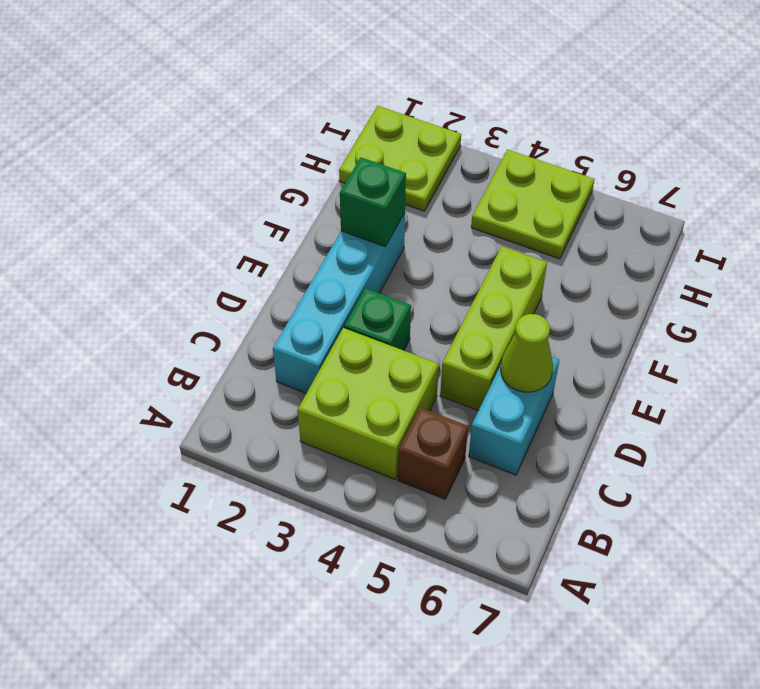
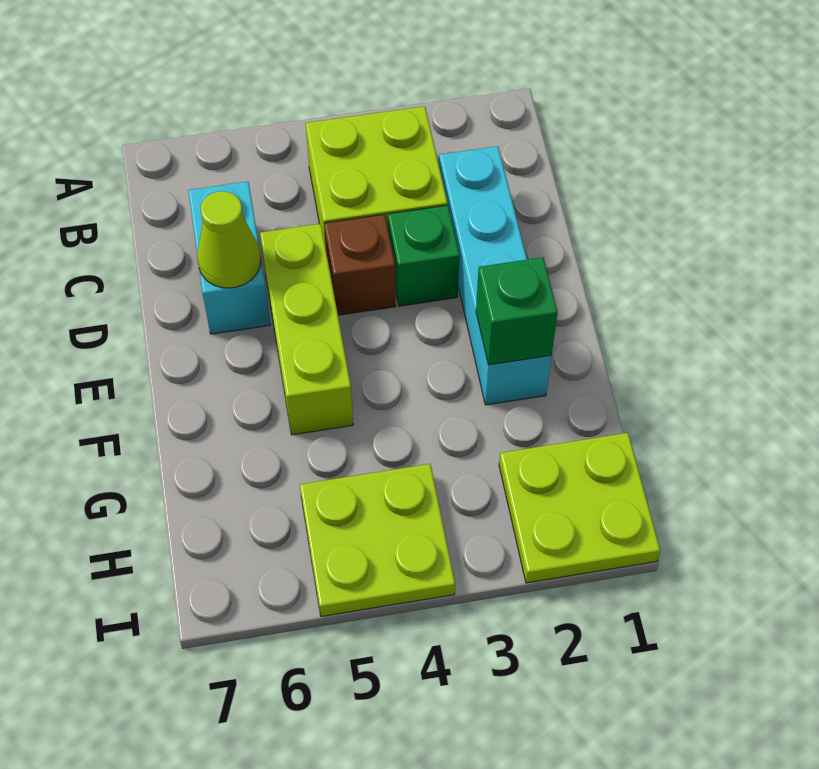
brown 1x1 brick [398,407,468,499] -> brown 1x1 brick moved to [324,215,396,315]

